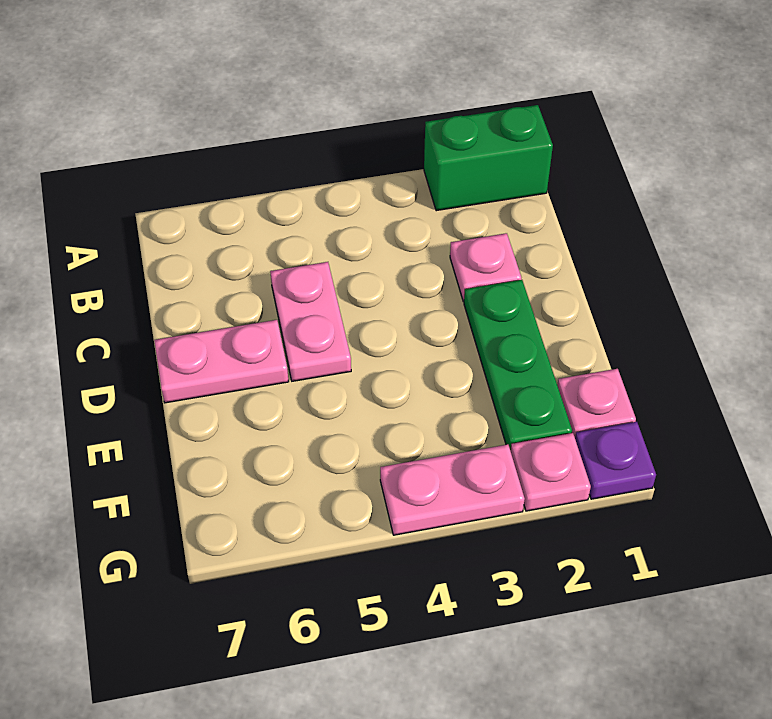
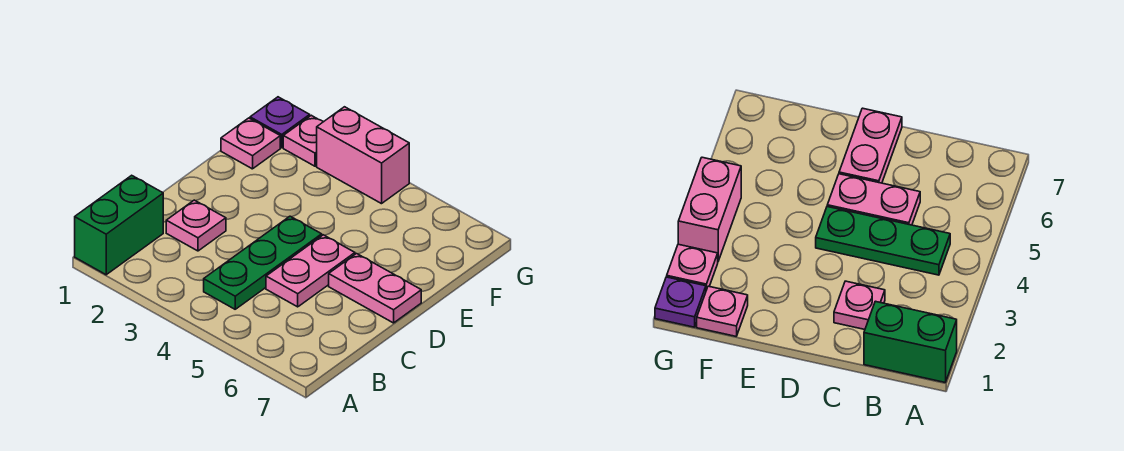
green 1x2 brick [424,105,553,211] -> green 1x2 brick turned to [75,175,163,275]
green 1x3 plate [464,280,572,451] -> green 1x3 plate moved to [204,216,322,309]
pink 1x2 plate [380,444,525,535] -> pink 1x2 brick [317,107,409,204]

